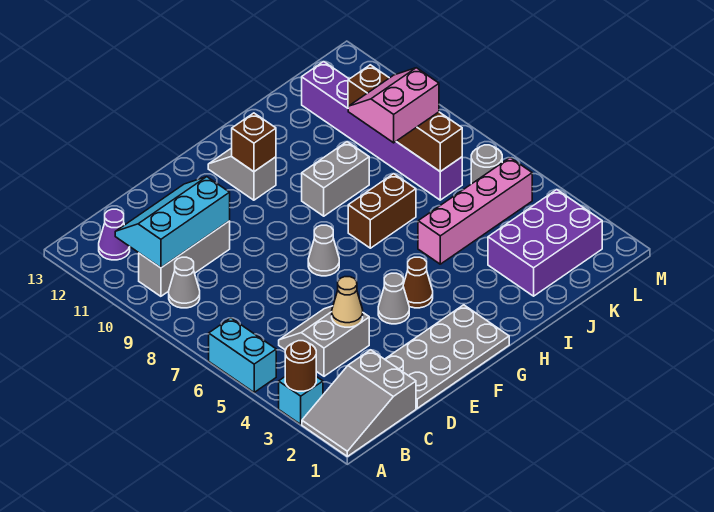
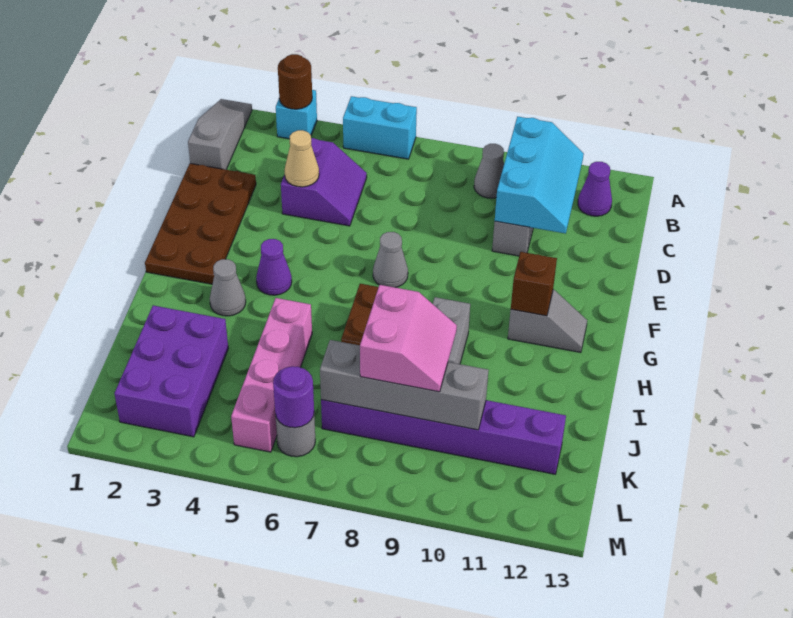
grey 2x3 slope [302,350,416,456] -> grey 1x3 slope [188,99,252,170]
grey 2x2 slope [279,306,369,376] -> purple 2x2 slope [281,138,367,226]
grey 2x4 plate [385,305,509,408] -> brown 2x4 plate [145,163,256,284]
grey 1x1 cone [378,273,409,324] -> grey 1x1 cone moved to [210,259,246,316]
brown 1x1 cone [403,257,433,308] -> purple 1x1 cone [256,239,292,295]
brown 1x4 brick [348,65,462,172] -> grey 1x4 brick [320,340,489,430]
none -> purple 1x1 round brick [273,366,314,428]

